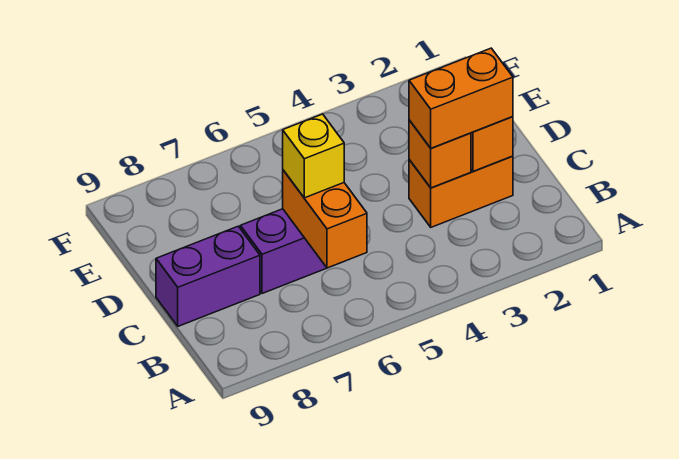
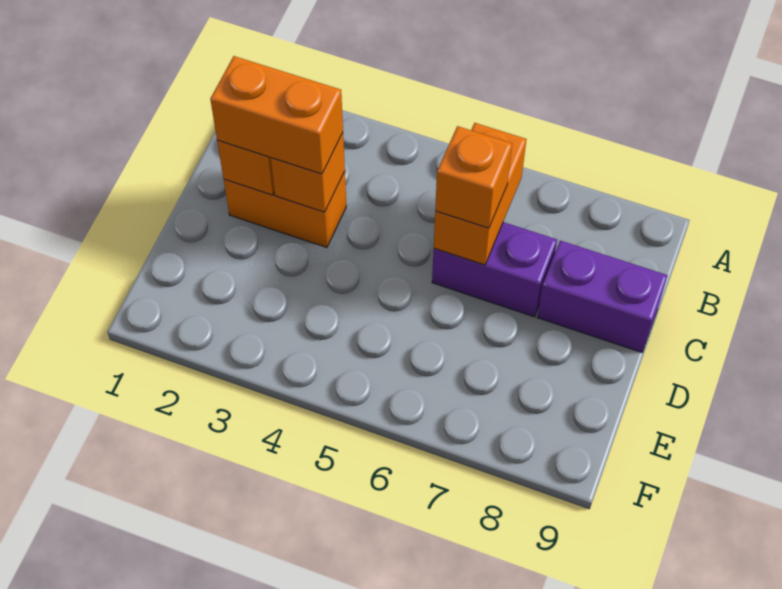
yellow 1x1 brick [283,114,344,198] -> orange 1x1 brick [435,126,512,228]

